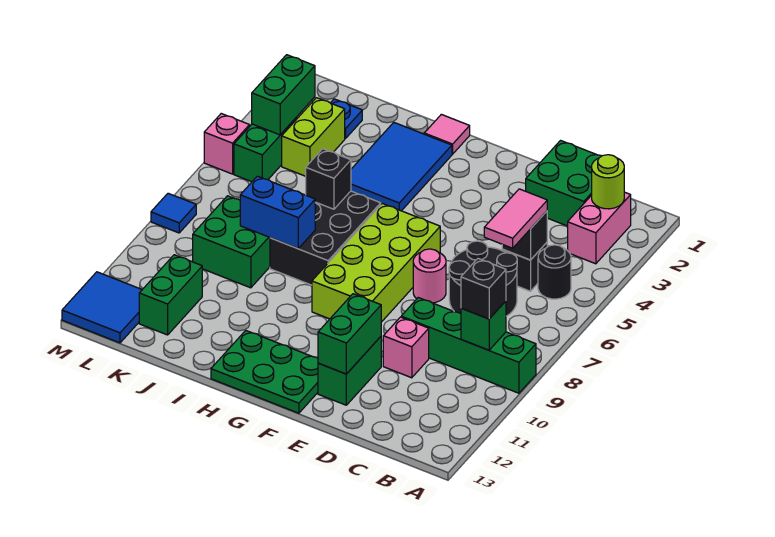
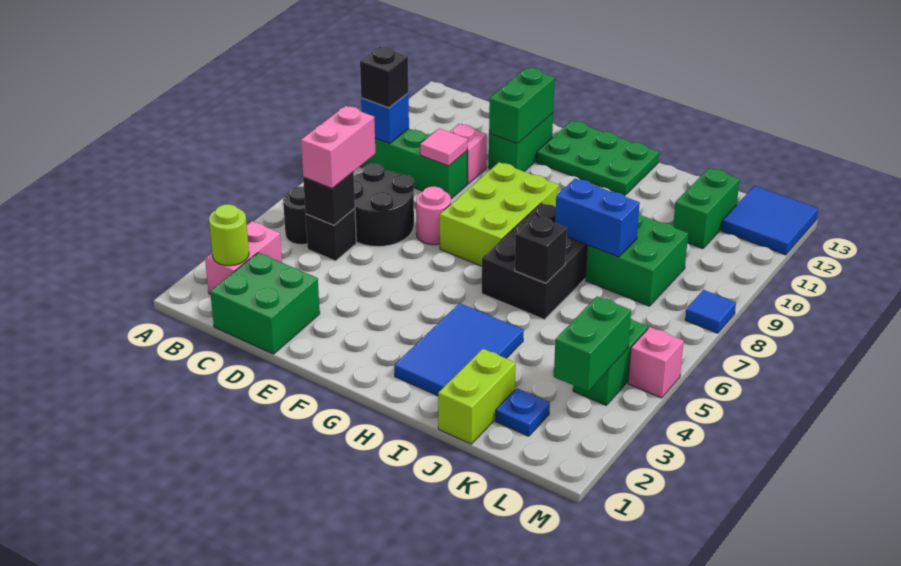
green 1x1 brick [461,301,506,350] -> blue 1x1 brick [361,93,409,144]
pink 1x2 tile [484,189,547,248] -> pink 1x2 brick [301,106,375,188]
lime 2x4 brick [312,203,440,322] -> lime 2x3 brick [440,162,559,266]
pink 1x1 tile [424,114,470,154] -> pink 1x1 tile moved to [420,128,468,166]
lime 1x2 brick [282,98,345,176] -> lime 1x2 brick moved to [438,349,516,444]

